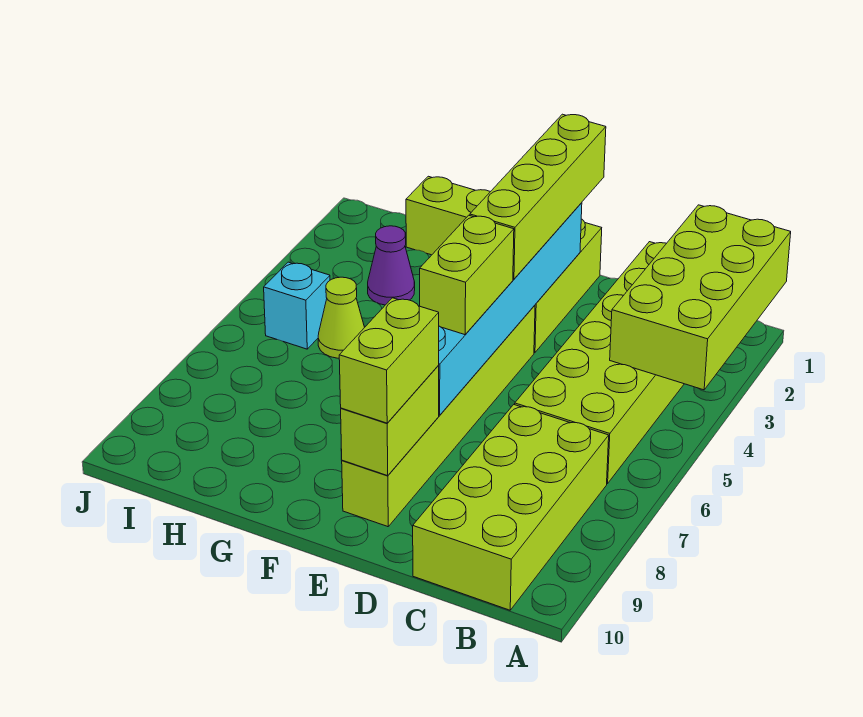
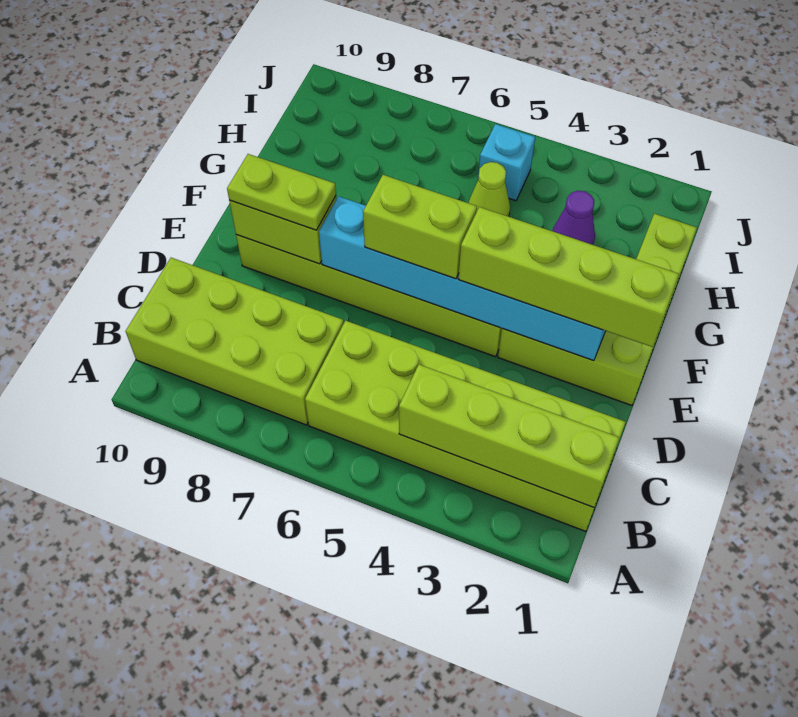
lime 2x4 brick [610,205,791,390] -> lime 1x4 brick [399,364,619,507]
lime 1x2 brick [339,298,439,423] -> lime 1x2 plate [227,154,336,230]

